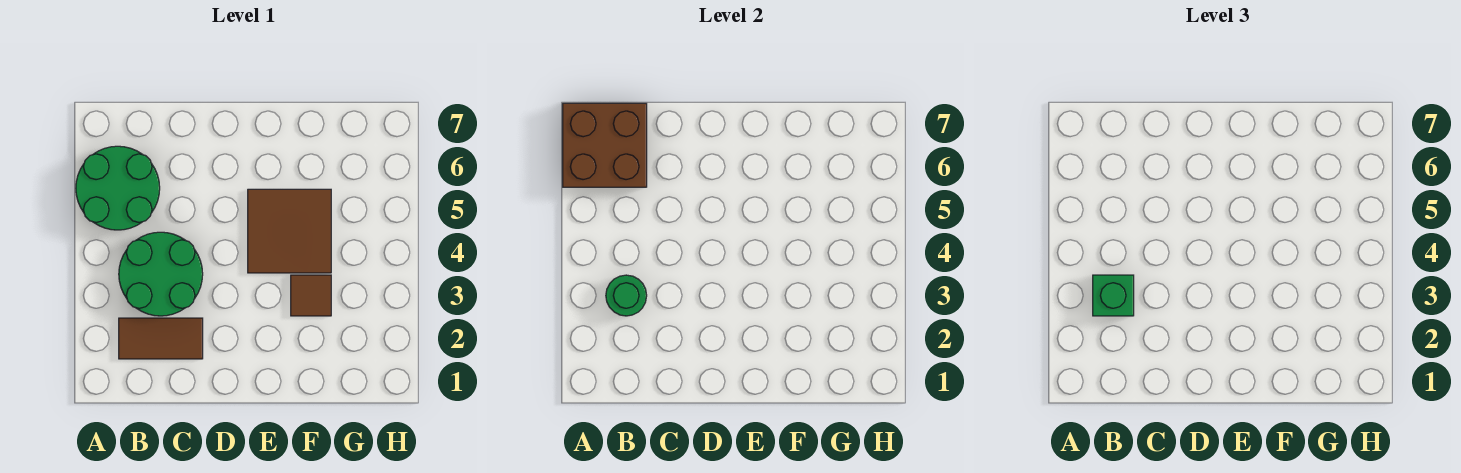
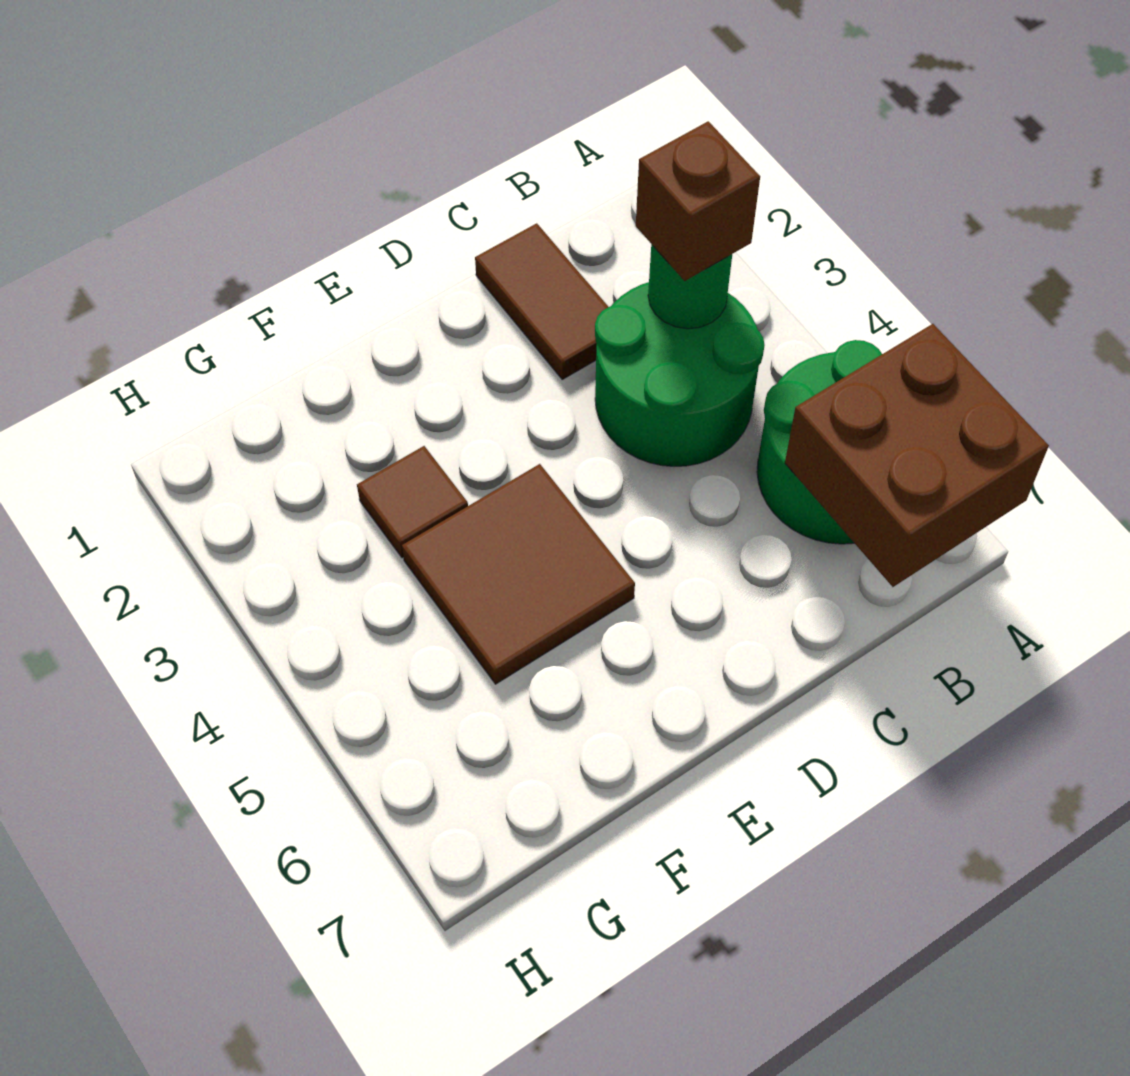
brown 1x2 tile [119,318,203,359] -> brown 1x2 tile turned to [475,223,608,379]
green 1x1 brick [1093,275,1134,316] -> brown 1x1 brick [636,121,760,281]

